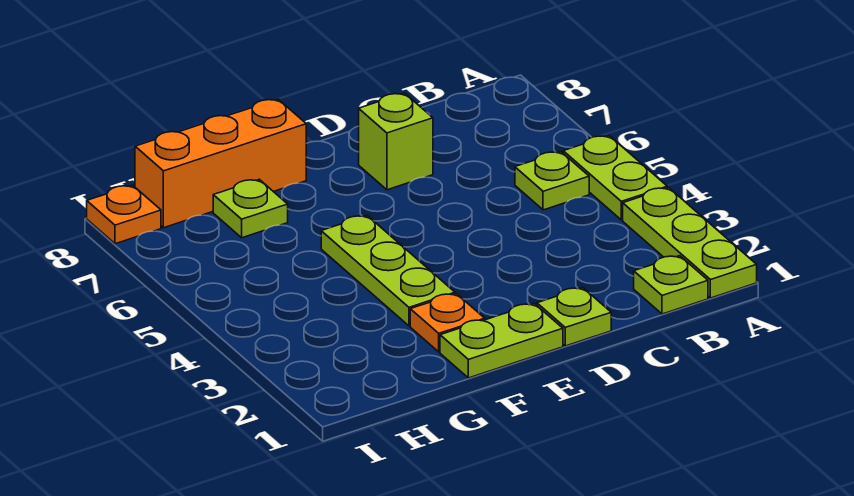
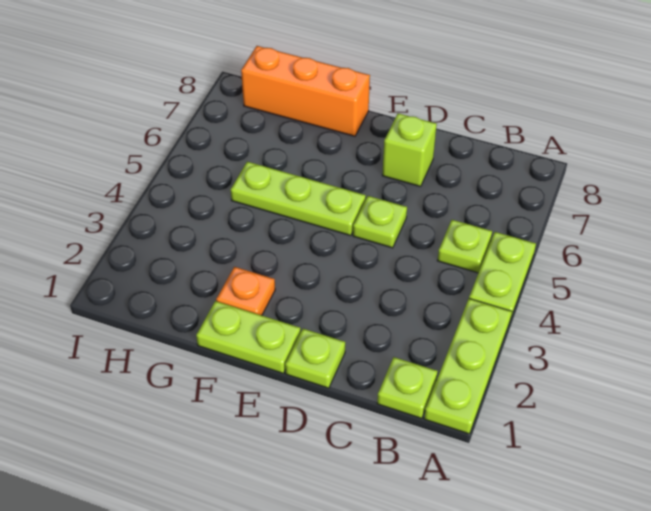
lime 1x3 plate [321,216,455,326] -> lime 1x3 plate turned to [231,162,366,236]
lime 1x1 plate [213,179,288,238] -> lime 1x1 plate moved to [353,196,407,248]
orange 1x1 plate [87,185,161,244] -> none

